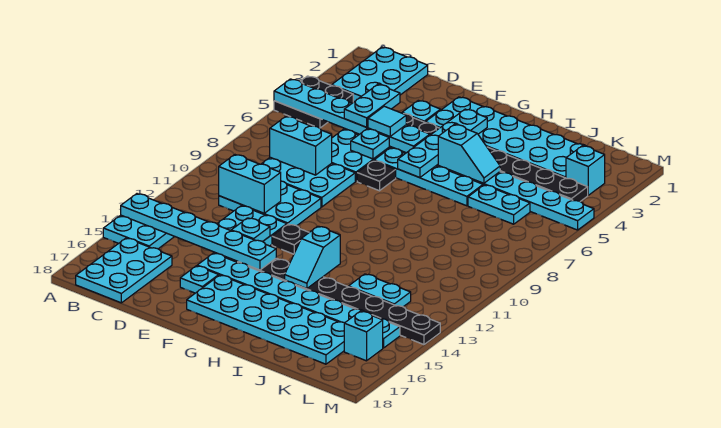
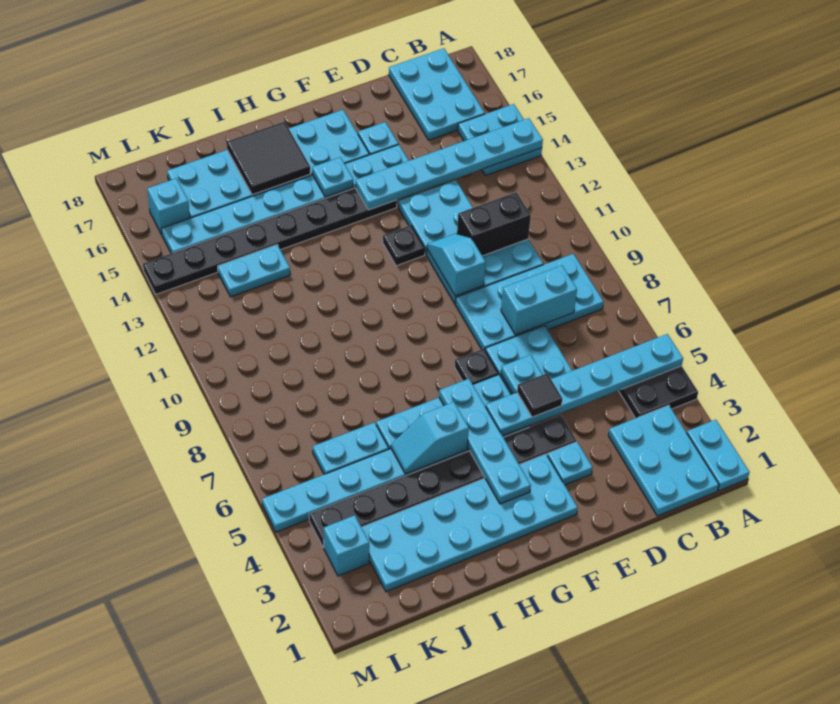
cyan 2x3 plate [262,157,355,207] -> cyan 2x4 plate [455,254,604,350]
cyan 1x2 brick [219,155,281,213] -> black 1x2 brick [457,192,531,256]
cyan 1x2 plate [344,84,400,127] -> cyan 1x2 plate moved to [687,420,750,491]
cyan 1x1 tile [368,106,406,137] -> black 1x1 tile [517,373,562,417]
cyan 1x1 plate [231,218,270,242] -> cyan 1x1 plate moved to [312,157,353,197]
cyan 1x2 slope [285,226,340,289] -> cyan 1x2 slope moved to [427,233,486,296]
none -> black 2x2 tile [227,122,310,195]

